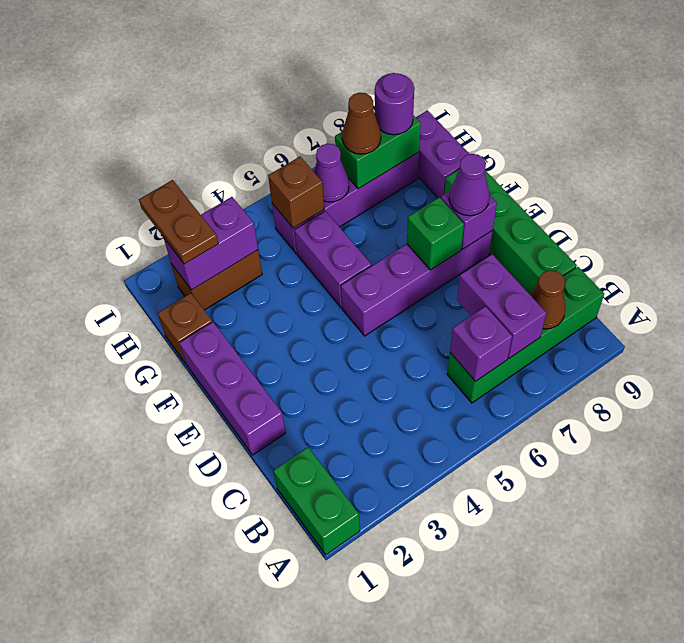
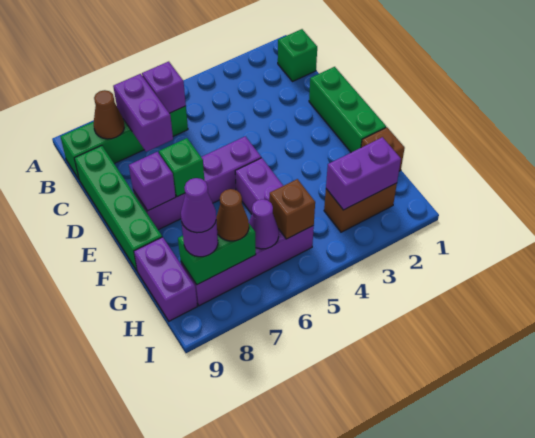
green 1x2 brick [273,447,360,555] -> green 1x1 brick [278,29,317,82]
purple 1x3 brick [180,322,286,455] -> green 1x3 brick [309,67,386,152]
purple 1x1 cone [449,154,490,216] -> purple 1x1 cone moved to [181,178,216,233]
brown 1x2 plate [139,180,218,264] -> none

